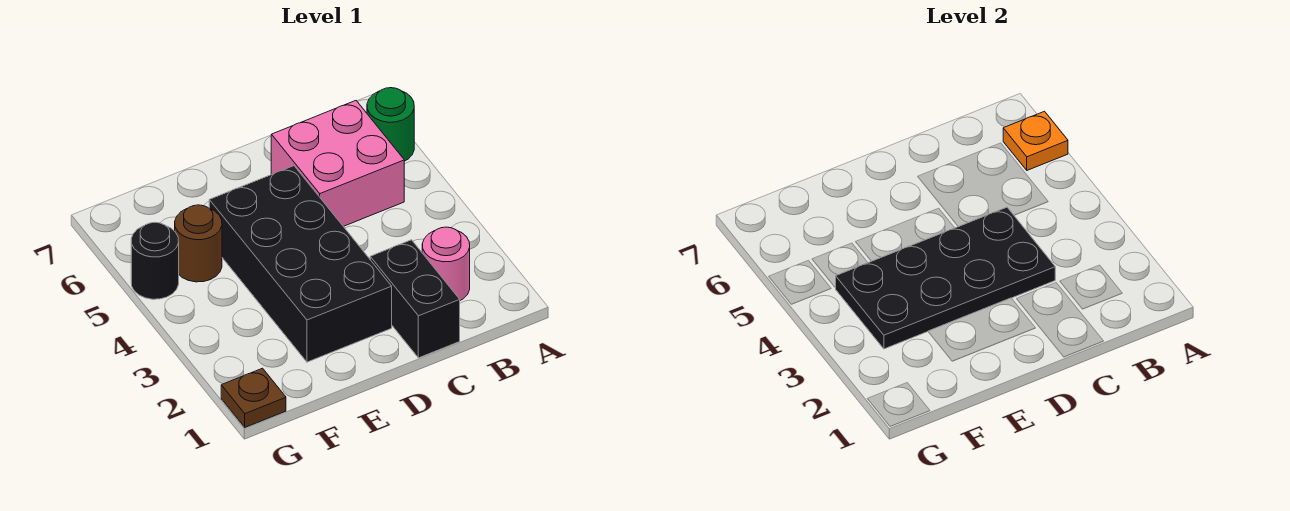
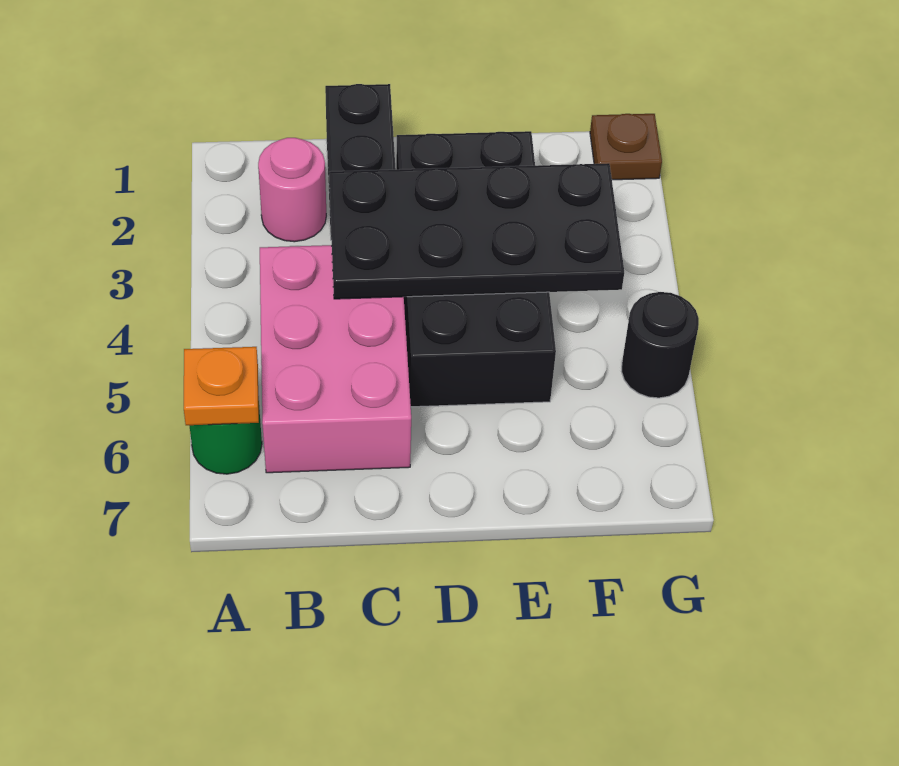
pink 2x2 brick [271,101,404,226] -> pink 2x3 brick [260,245,411,473]
brown 1x1 round brick [175,205,222,282] -> none

